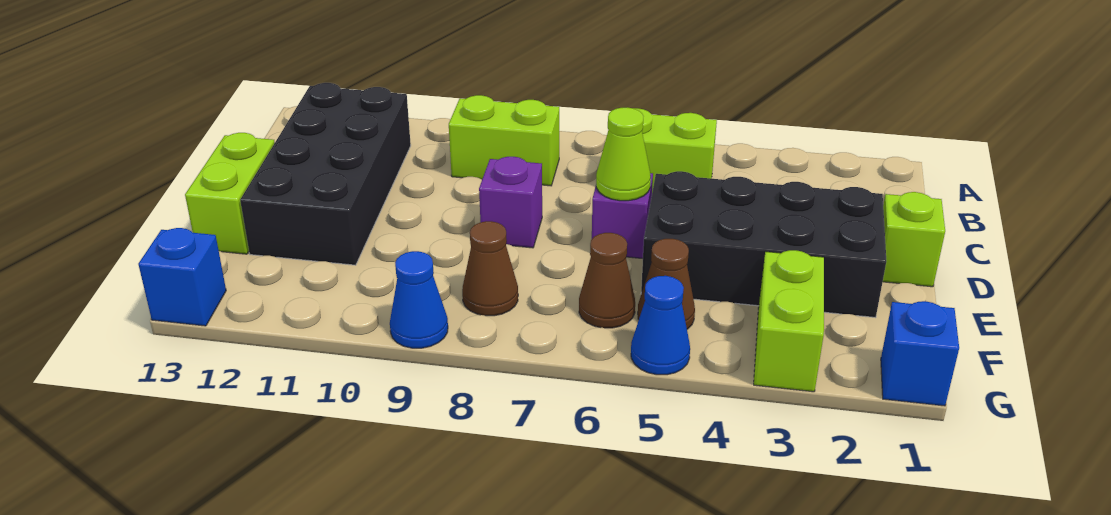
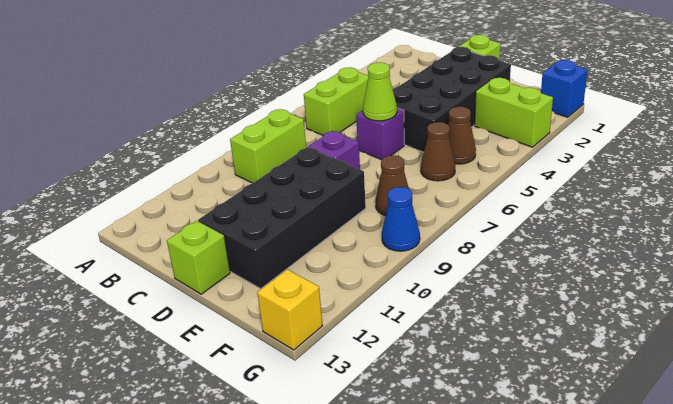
black 2x4 brick [240,83,411,265] -> black 2x4 brick turned to [198,147,366,289]
lime 1x2 brick [185,133,275,254] -> lime 1x1 brick [167,221,230,294]
blue 1x1 cone [631,276,690,375] -> none
blue 1x1 brick [138,228,226,326] -> yellow 1x1 brick [257,269,322,350]

